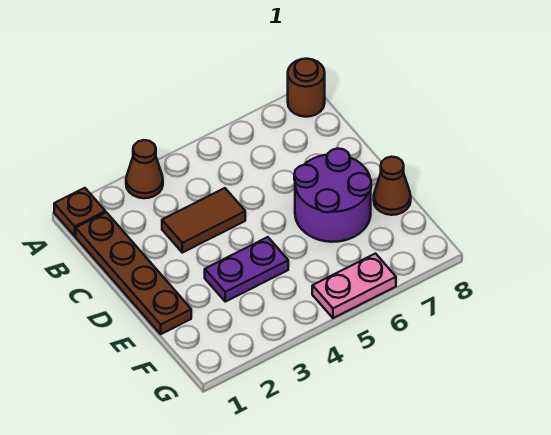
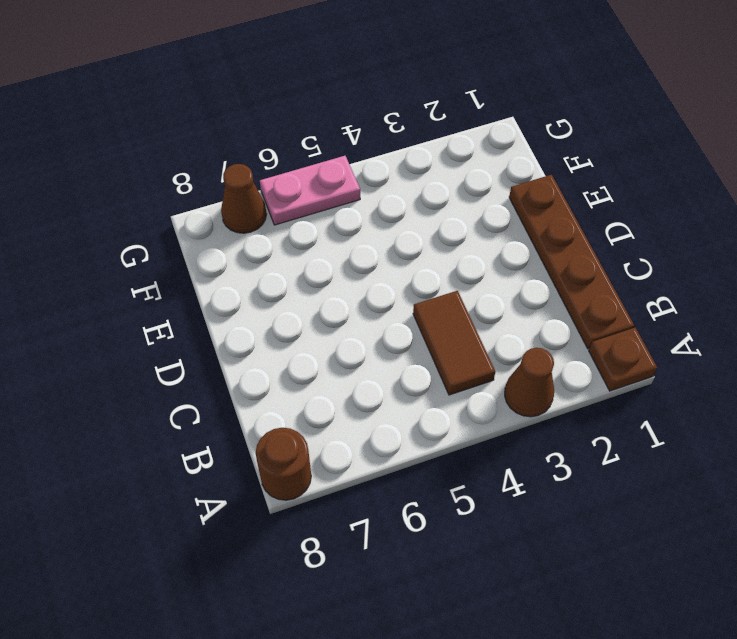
brown 1x2 tile [162,188,245,253] -> brown 1x2 tile turned to [413,291,495,395]
purple 2x2 round brick [294,148,371,242] -> none
purple 1x2 plate [205,237,288,302] -> none
brown 1x1 cone [374,157,411,215] -> brown 1x1 cone moved to [221,164,266,233]

